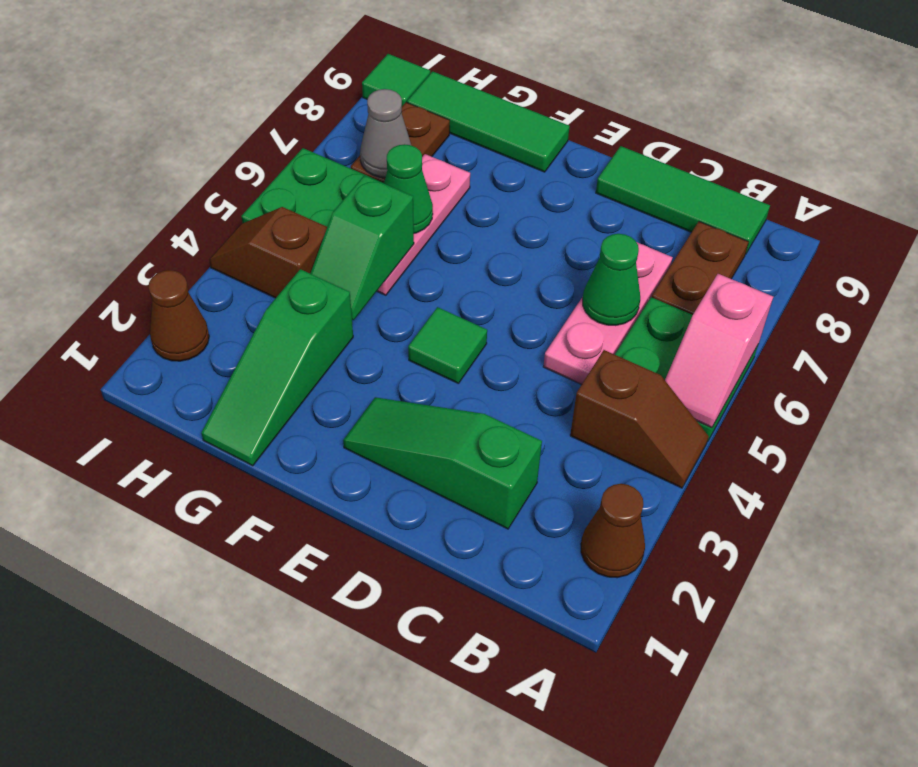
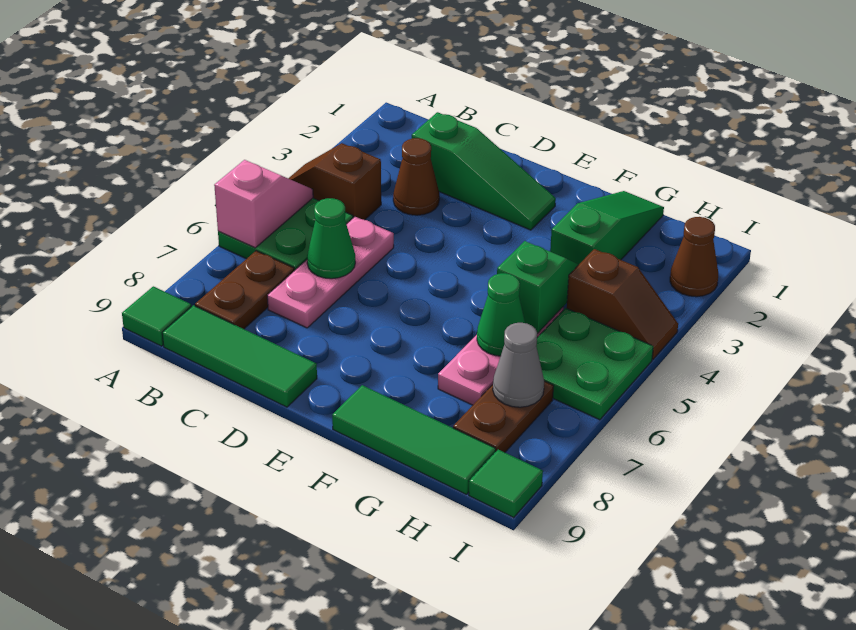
brown 1x1 cone [581,484,645,578] -> brown 1x1 cone moved to [393,138,439,215]
green 1x1 tile [408,307,487,384] -> green 1x1 tile moved to [122,286,192,346]

